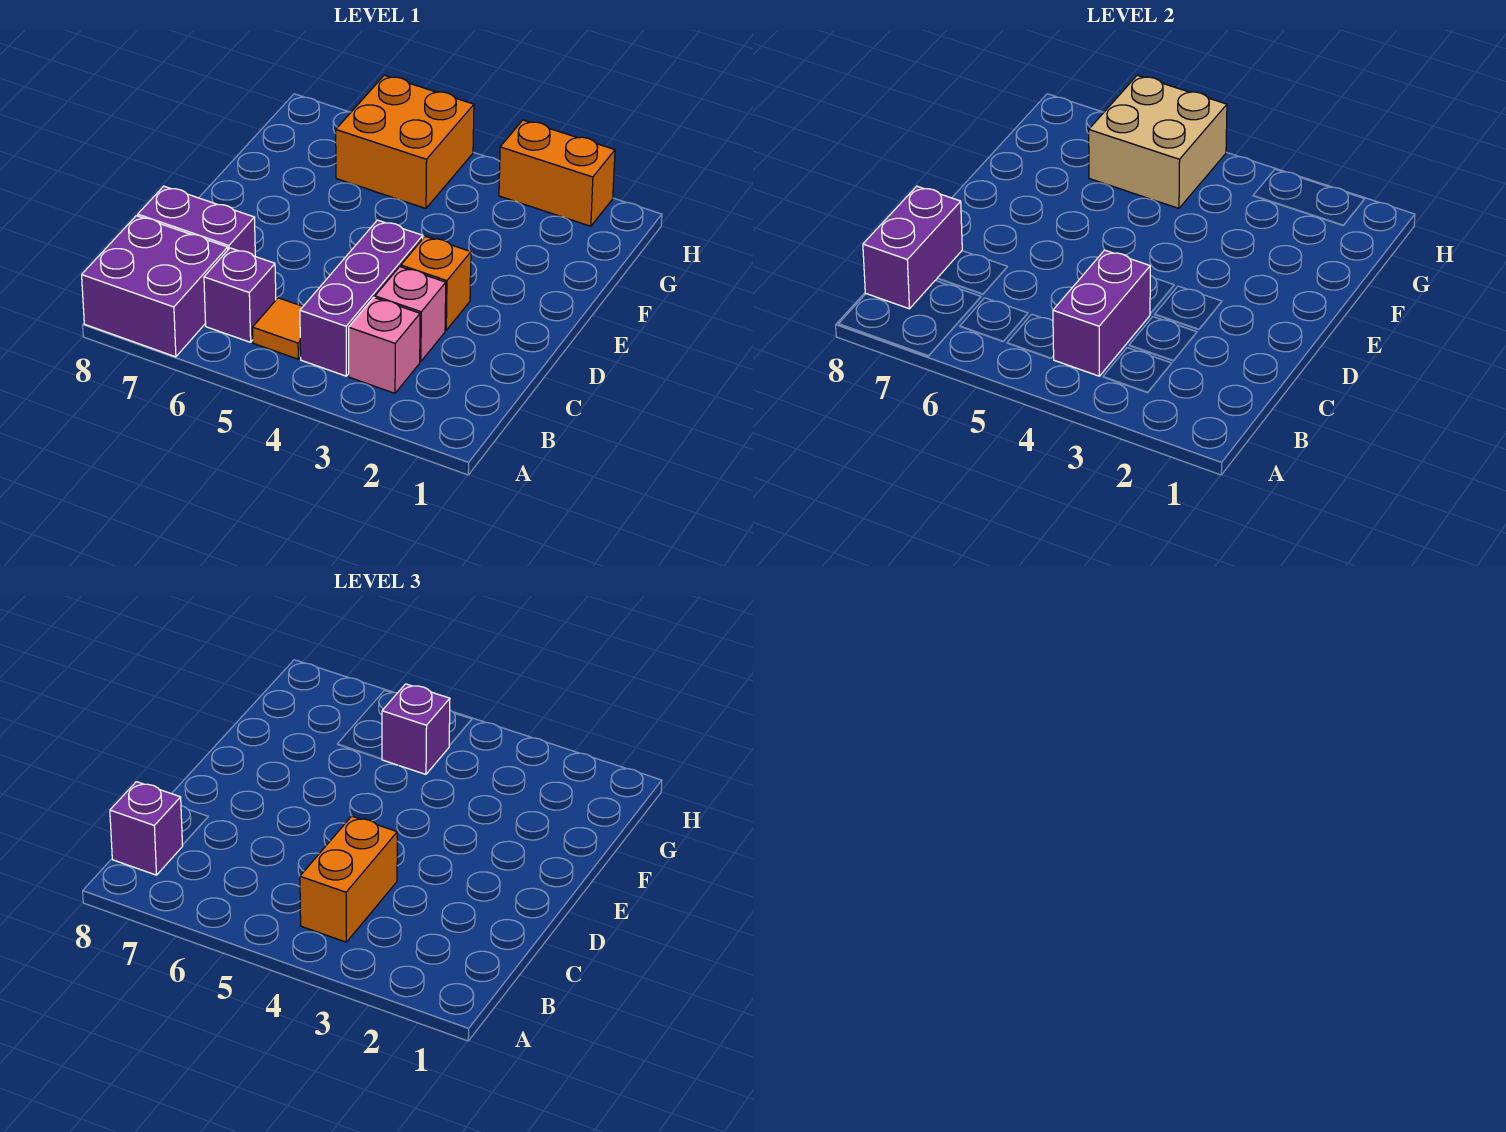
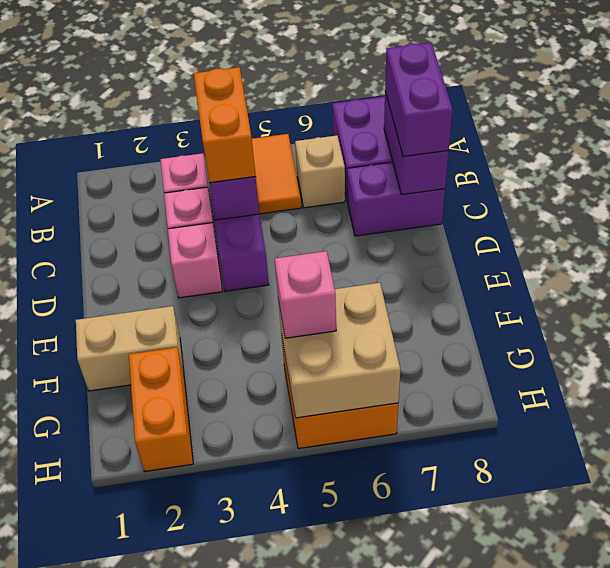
orange 1x1 tile [253,298,303,359] -> orange 1x2 tile [252,134,301,214]
purple 1x1 brick [204,248,276,342] -> tan 1x1 brick [295,136,345,208]
purple 1x1 brick [110,782,183,875] -> purple 1x2 brick [385,43,453,157]
orange 1x1 brick [401,236,471,330] -> pink 1x1 brick [168,223,222,298]
none -> tan 1x2 brick [76,306,184,391]
purple 1x1 brick [382,684,450,774] -> pink 1x1 brick [275,251,336,338]
orange 1x2 brick [499,120,615,226] -> orange 1x2 brick turned to [129,347,193,471]

